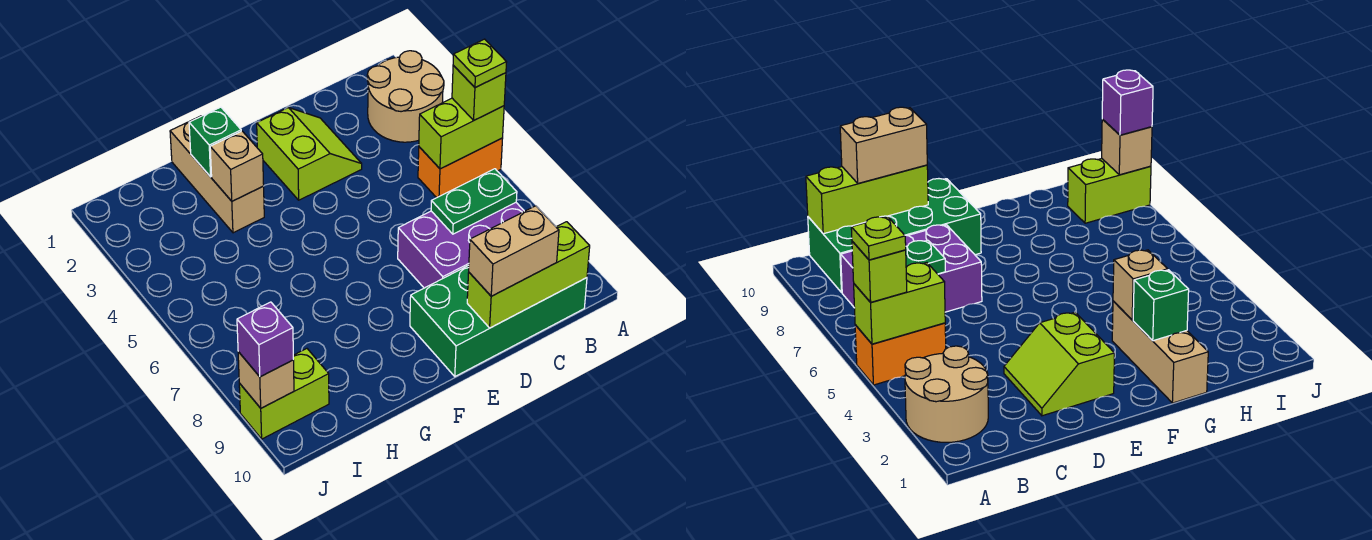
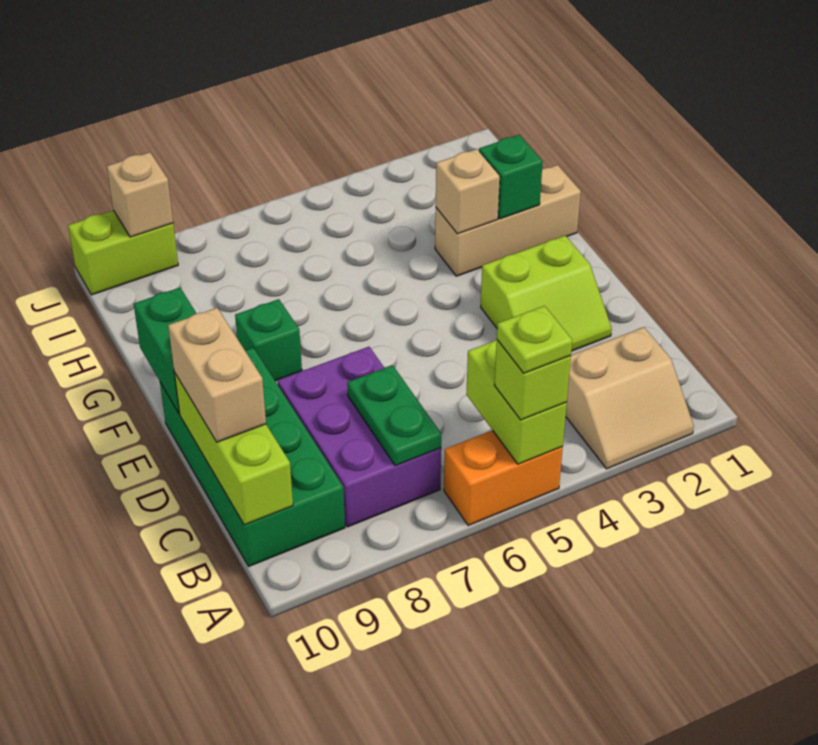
tan 2x2 round brick [367,51,444,142] -> tan 2x2 slope [566,327,694,469]
orange 1x2 brick [418,138,503,198] -> orange 1x2 brick turned to [444,430,563,526]
none -> green 1x2 brick [134,288,197,414]
none -> green 1x1 brick [235,299,302,381]
lime 1x2 brick [239,349,329,439] -> lime 1x2 brick turned to [68,210,178,295]
purple 1x1 brick [237,302,293,377] -> none

